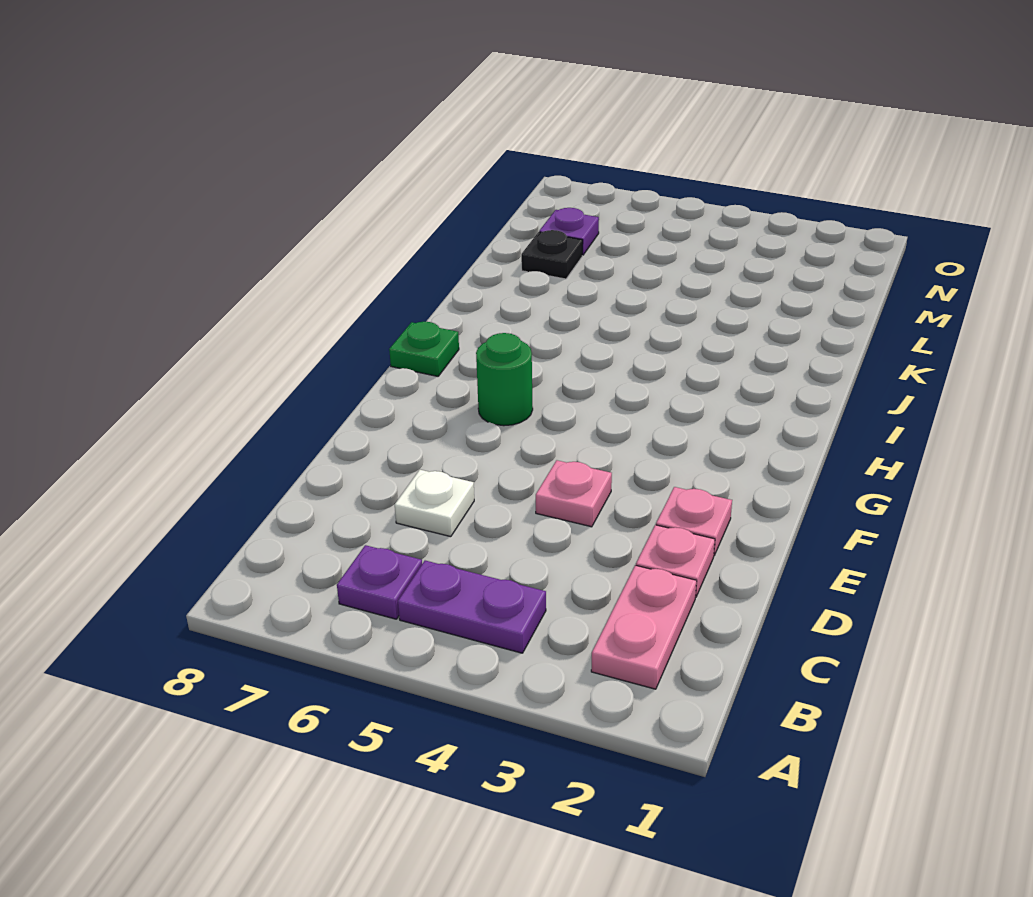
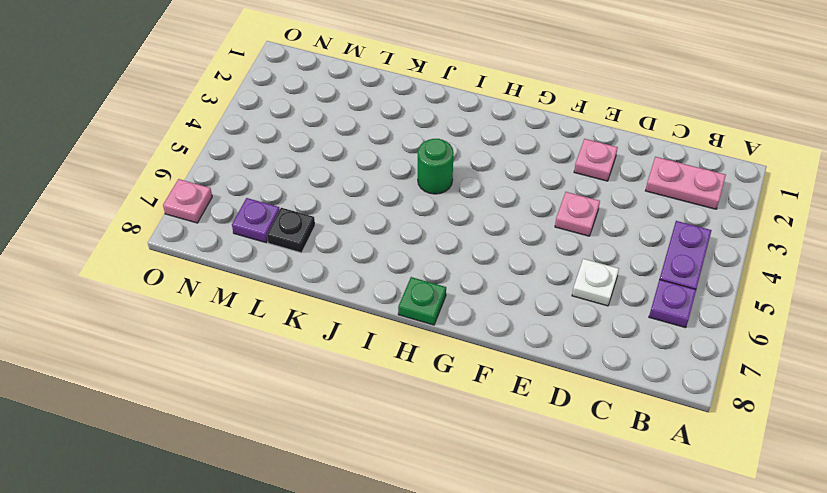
pink 1x1 plate [636,525,715,597] -> pink 1x1 plate moved to [163,179,212,223]
green 1x1 round brick [476,333,533,426] -> green 1x1 round brick moved to [418,139,454,194]

